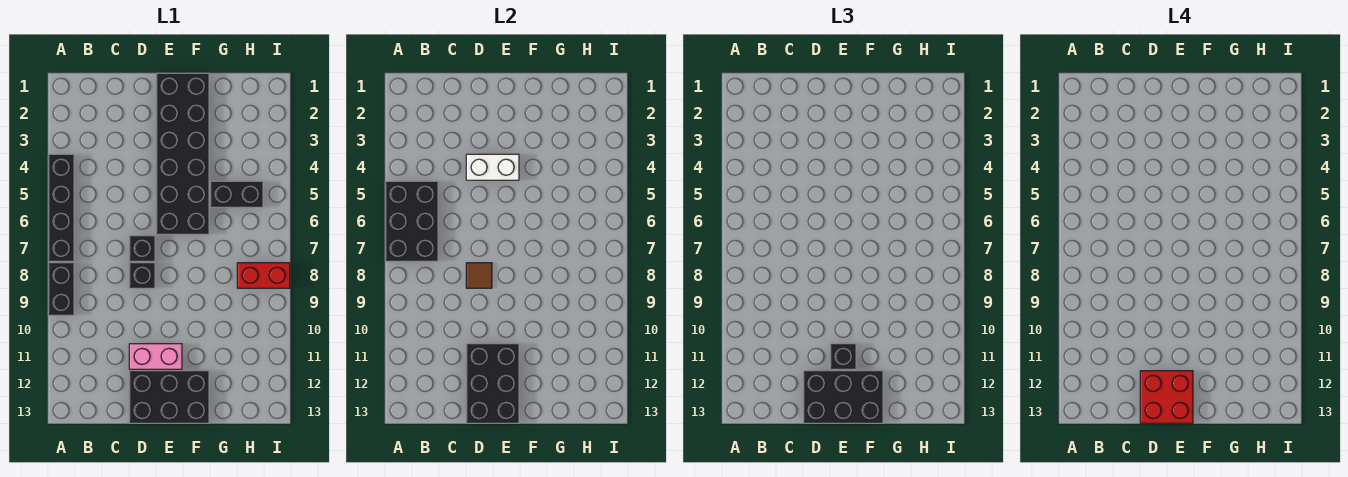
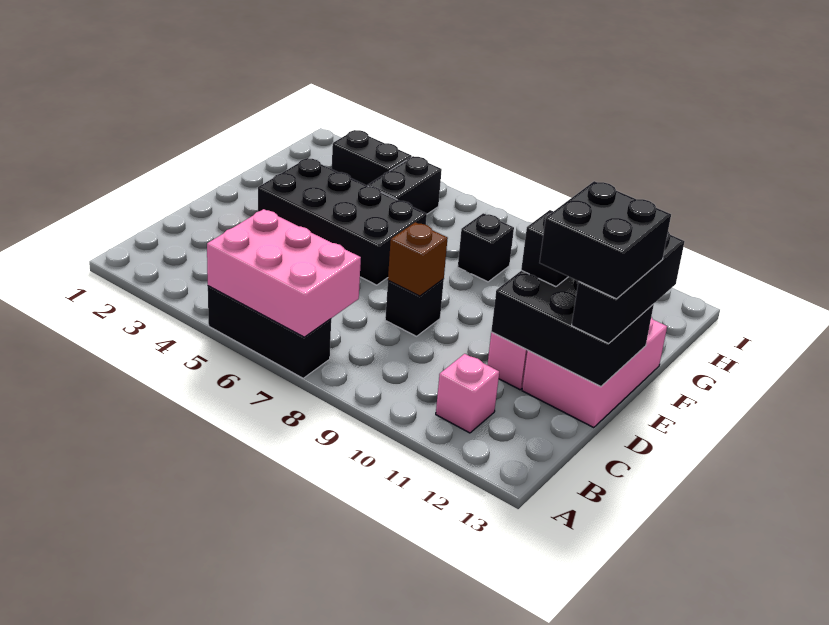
black 1x4 brick [48,154,74,261] -> black 1x3 brick [208,286,331,378]
black 2x3 brick [385,181,438,261] -> pink 2x3 brick [207,209,361,337]
black 1x2 brick [48,263,74,315] -> black 1x2 brick moved to [332,130,412,186]
none -> pink 1x1 brick [436,354,499,433]
white 1x2 brick [466,154,519,180] -> none
black 1x1 brick [129,236,155,261] -> black 1x1 brick moved to [458,213,514,282]
brown 1x1 tile [466,263,492,288] -> brown 1x1 brick [388,222,448,296]
black 2x3 brick [129,371,209,423] -> pink 2x3 brick [522,317,667,428]
black 2x3 brick [803,371,883,423] -> black 1x3 brick [572,232,685,344]
red 2x2 brick [1140,371,1193,423] -> black 2x2 brick [540,181,671,299]
black 2x6 brick [156,73,209,234] -> black 2x4 brick [258,158,427,285]
red 1x2 brick [237,263,290,288] -> none

